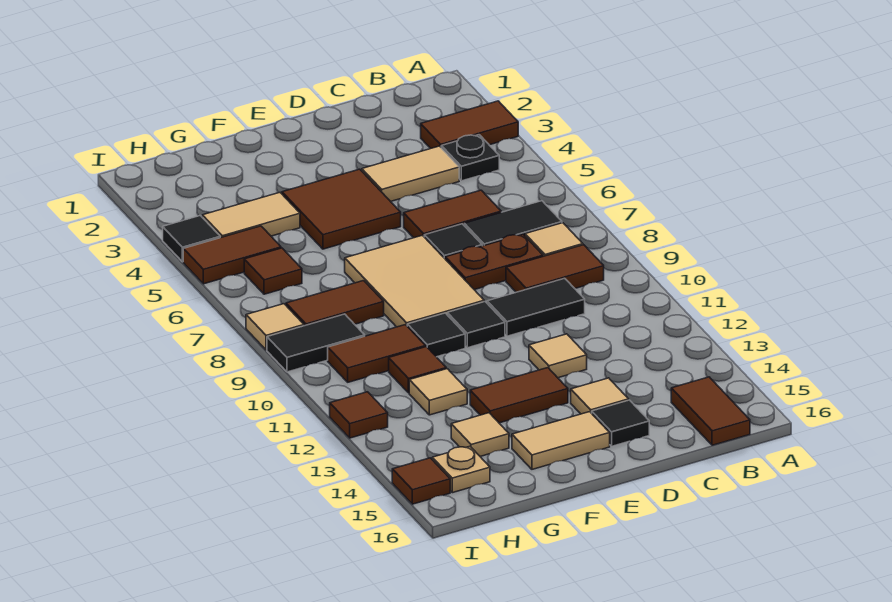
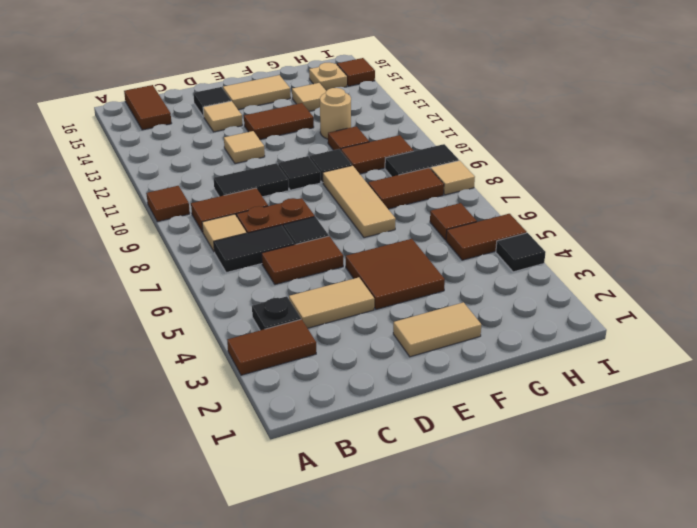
tan 2x3 tile [345,235,484,327] -> tan 1x3 tile [323,166,396,238]
tan 1x2 tile [202,193,300,238] -> tan 1x2 tile moved to [393,302,482,357]
tan 1x1 tile [409,369,467,415] -> tan 1x1 round brick [320,88,351,139]
brown 1x1 tile [330,392,388,438] -> brown 1x1 tile moved to [146,186,190,222]

